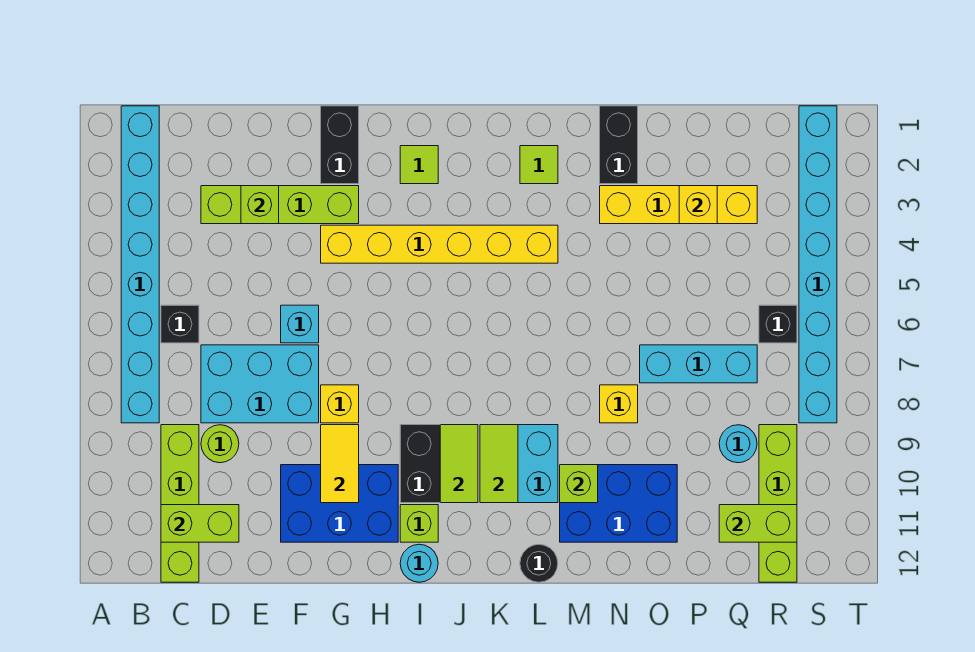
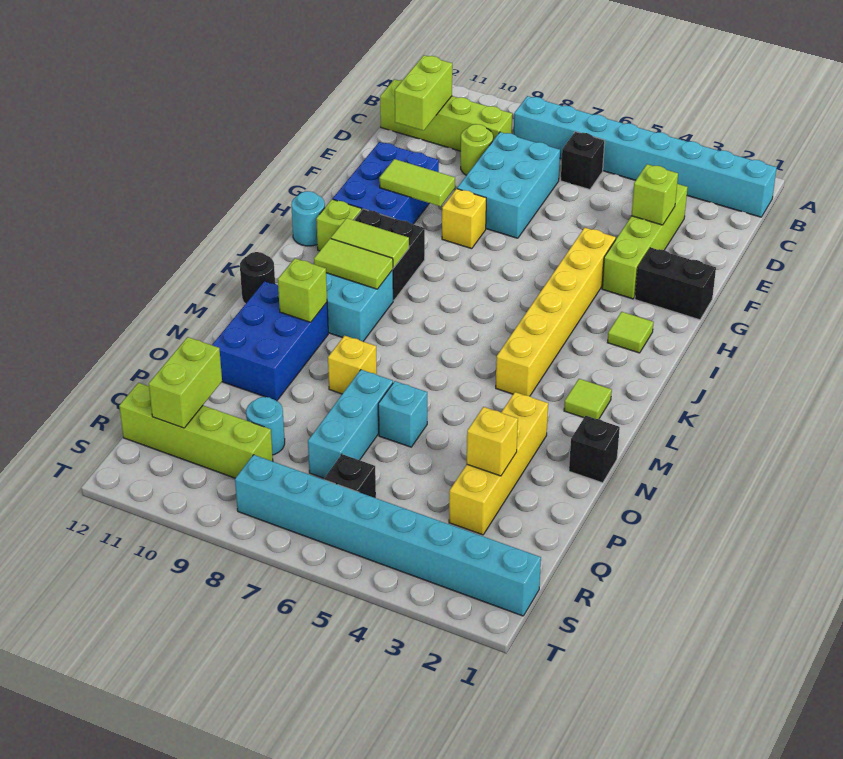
cyan 1x1 brick [281,305,319,343] -> cyan 1x1 brick moved to [378,381,427,447]
yellow 1x2 tile [321,425,359,503] -> lime 1x2 tile [379,159,455,206]
black 1x2 brick [600,106,638,184] -> black 1x1 brick [569,416,620,483]

